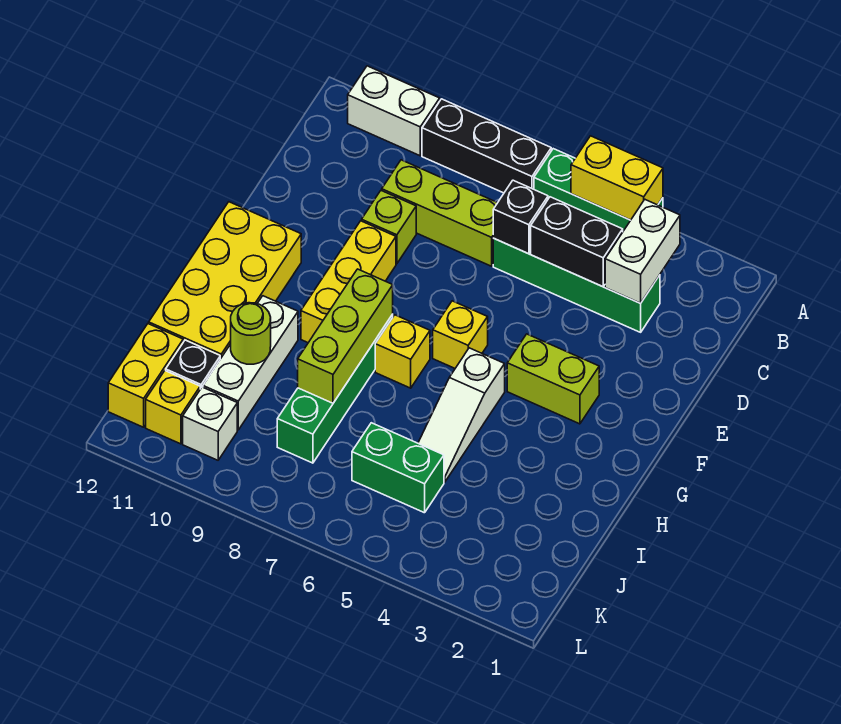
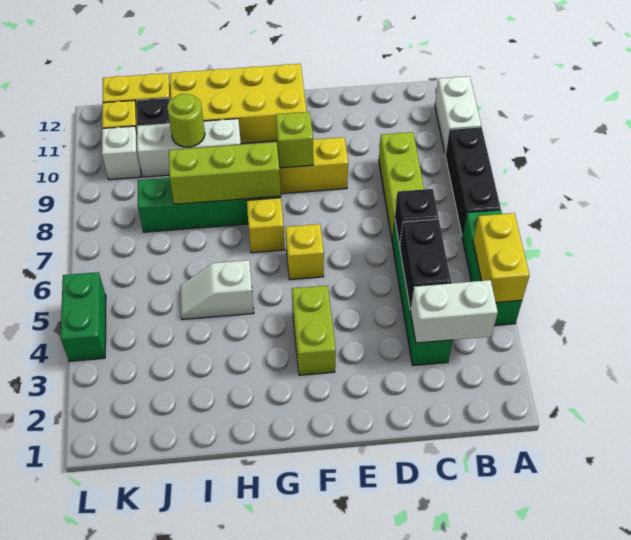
lime 1x1 brick [362,190,416,264] -> lime 1x1 brick moved to [276,112,313,168]
white 1x3 slope [418,348,505,482] -> white 1x2 slope [180,260,254,319]
green 1x2 brick [352,423,444,513] -> green 1x2 brick moved to [61,272,106,361]

